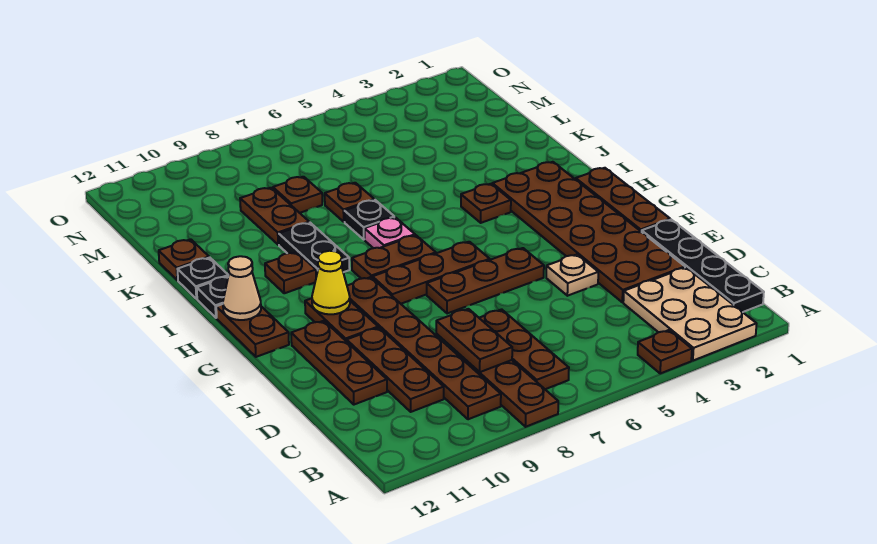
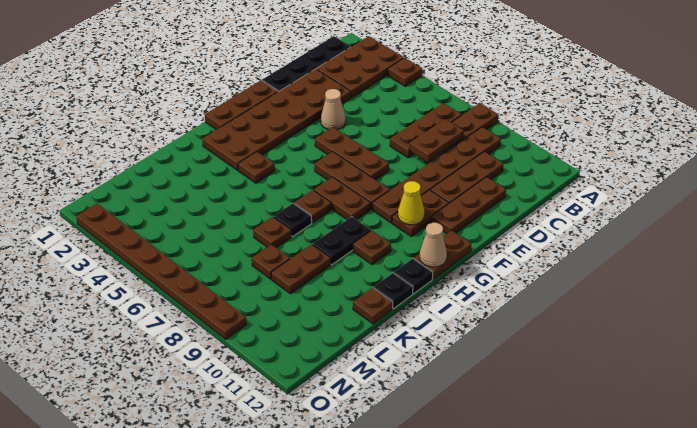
tan 2x3 plate [623,268,757,361] -> brown 2x3 plate [316,36,404,98]
tan 1x1 plate [546,255,598,296] -> tan 1x1 cone [321,89,345,130]
pink 1x1 plate [364,217,415,248] -> brown 1x1 plate [294,190,331,223]
none -> brown 1x8 plate [76,203,247,339]

